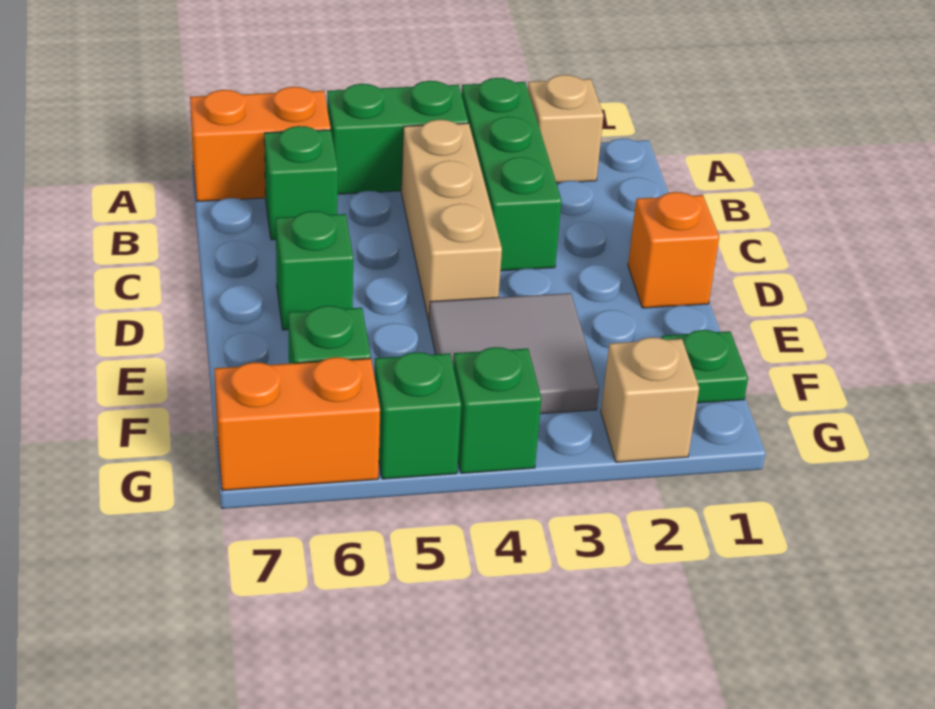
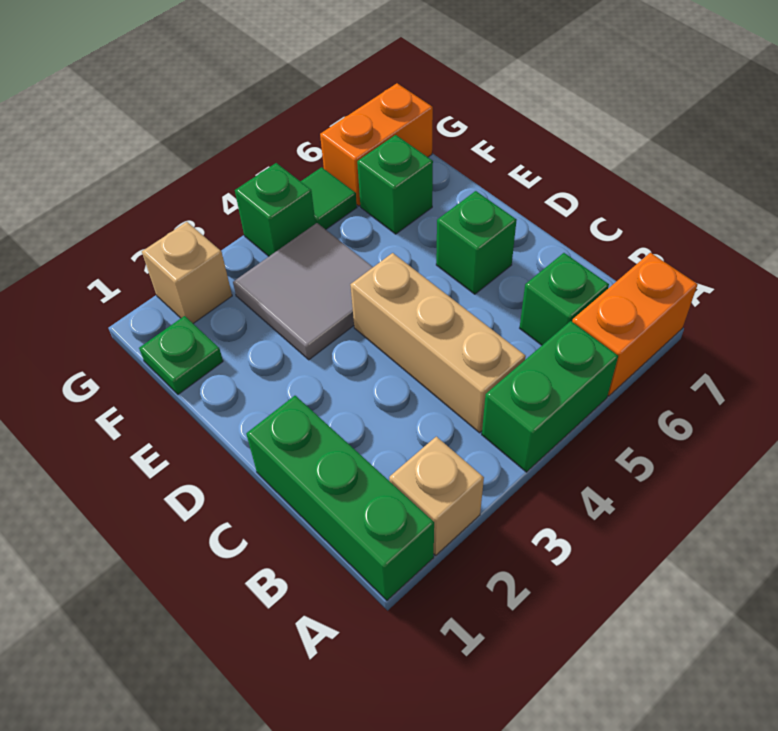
green 1x3 brick [461,78,562,271] -> green 1x3 brick moved to [246,396,434,600]
orange 1x1 brick [628,192,719,308] -> none
green 1x1 brick [375,352,461,479] -> green 1x1 tile [301,167,357,229]

